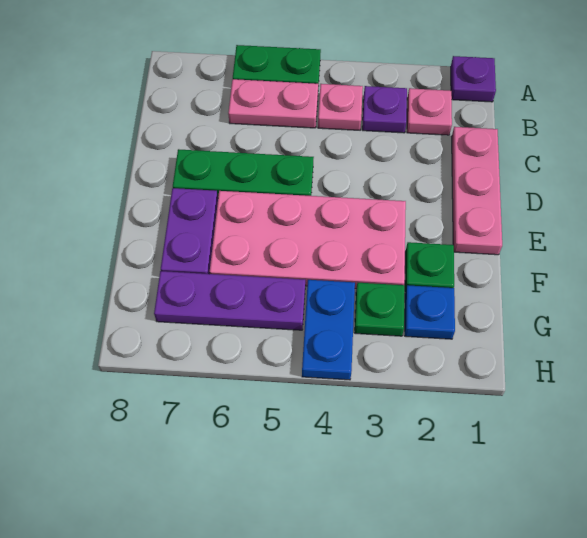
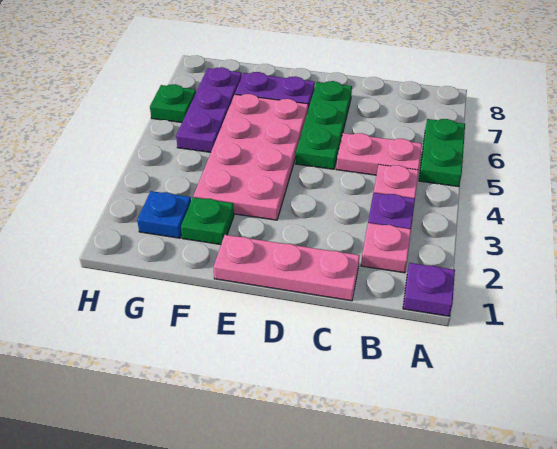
pink 1x2 plate [228,79,318,128] -> pink 1x2 plate turned to [336,133,422,175]
green 1x1 plate [355,283,405,336] -> green 1x1 plate moved to [150,84,196,123]
blue 1x2 plate [302,280,355,380] -> none

